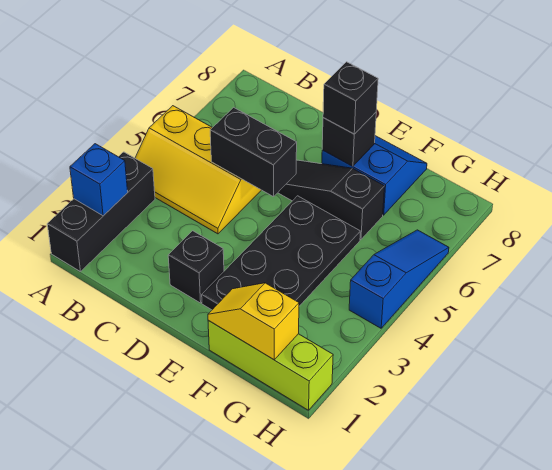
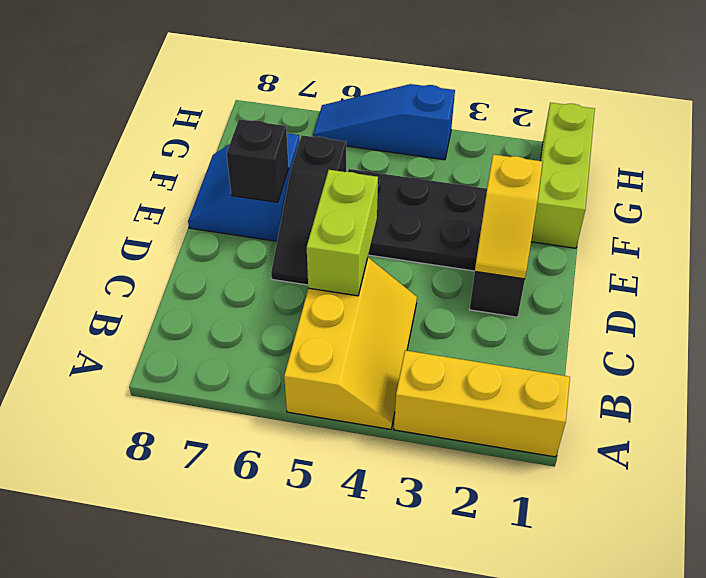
black 1x3 brick [47,152,155,272] -> yellow 1x3 brick [394,350,570,457]
blue 1x1 brick [70,144,128,216] -> none
black 1x2 brick [210,107,297,197] -> lime 1x2 brick [307,170,378,296]
black 1x1 brick [323,62,378,134] -> none
yellow 1x2 slope [208,283,299,360] -> yellow 1x2 slope moved to [475,155,543,279]

